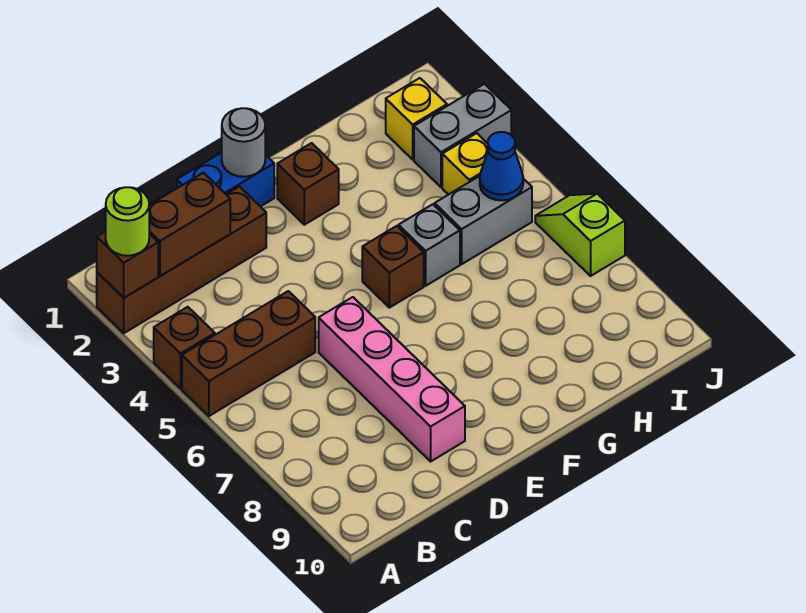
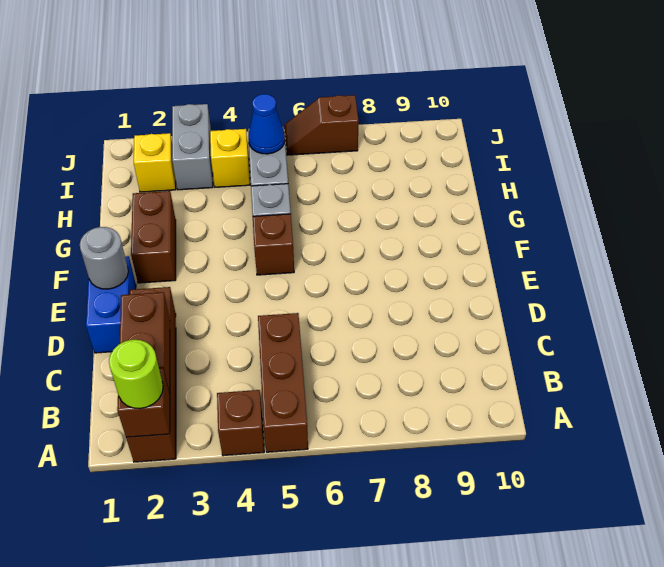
pink 1x4 brick [319,297,465,461] -> none
brown 1x1 brick [277,143,339,225] -> brown 1x2 brick [131,191,176,283]
lime 1x2 slope [535,194,625,276] -> brown 1x2 slope [285,95,359,155]

